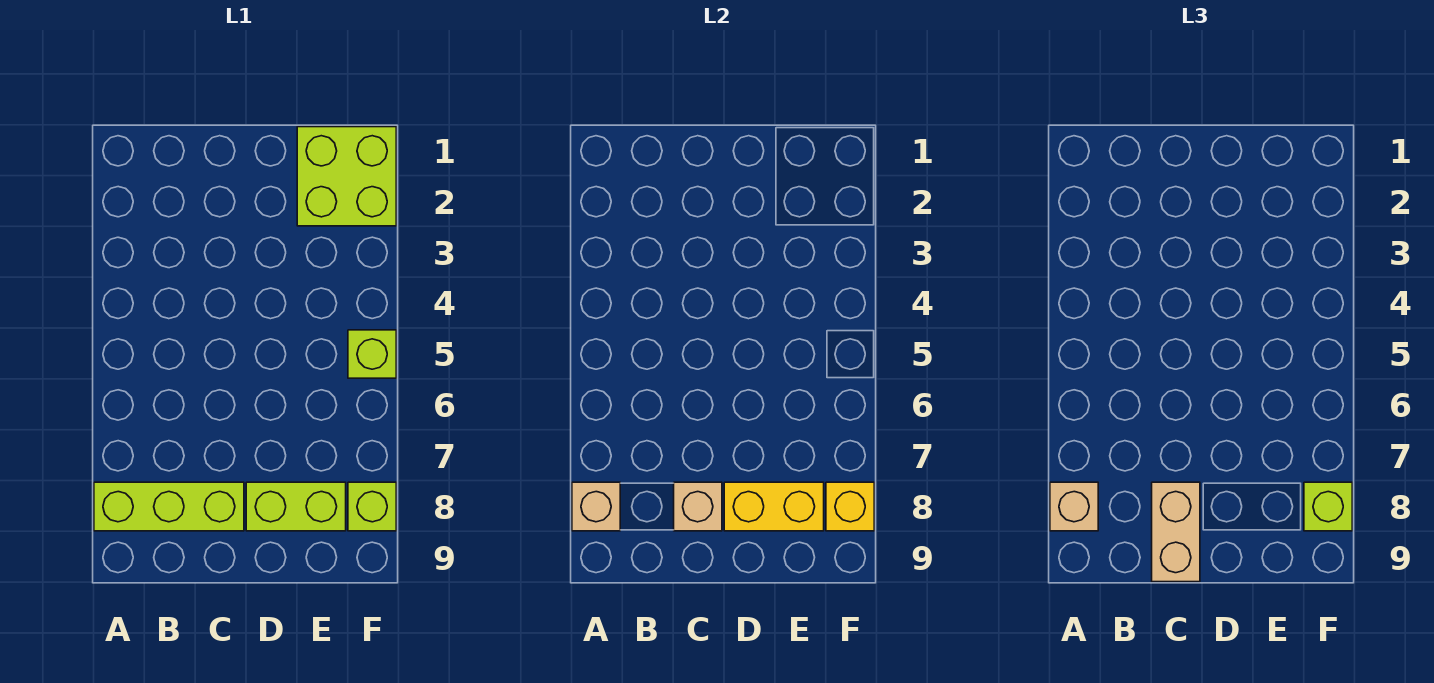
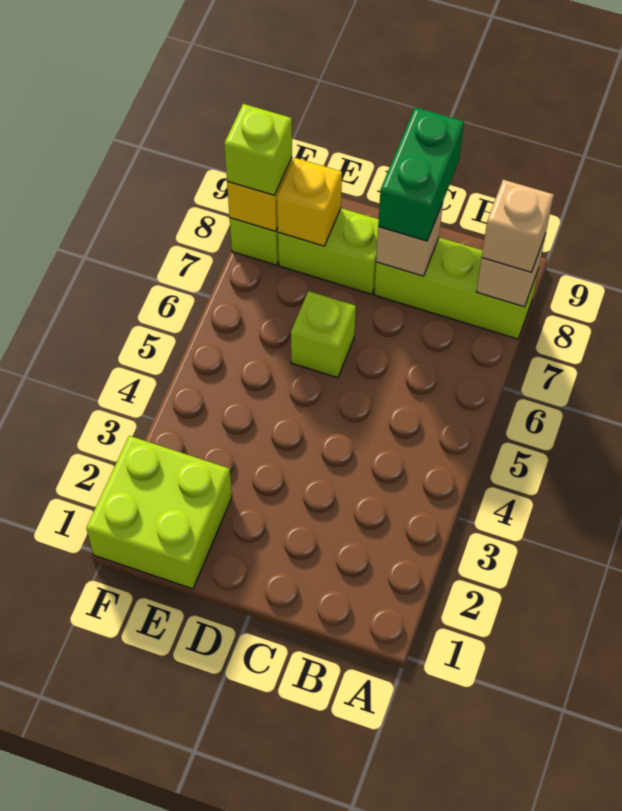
tan 1x2 brick [1152,482,1200,582] -> green 1x2 brick [378,107,464,241]
yellow 1x2 brick [724,482,824,531] -> yellow 1x1 brick [277,158,342,246]
lime 1x1 brick [348,330,396,378] -> lime 1x1 brick moved to [291,291,356,378]

